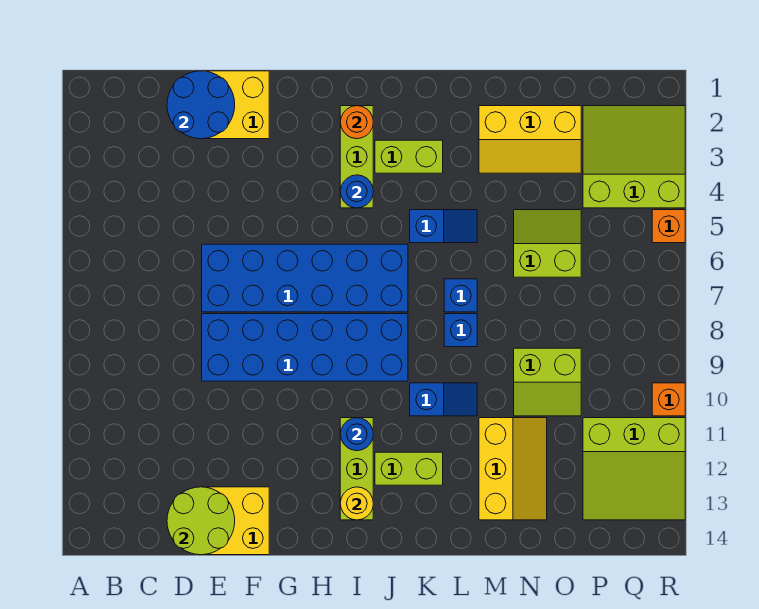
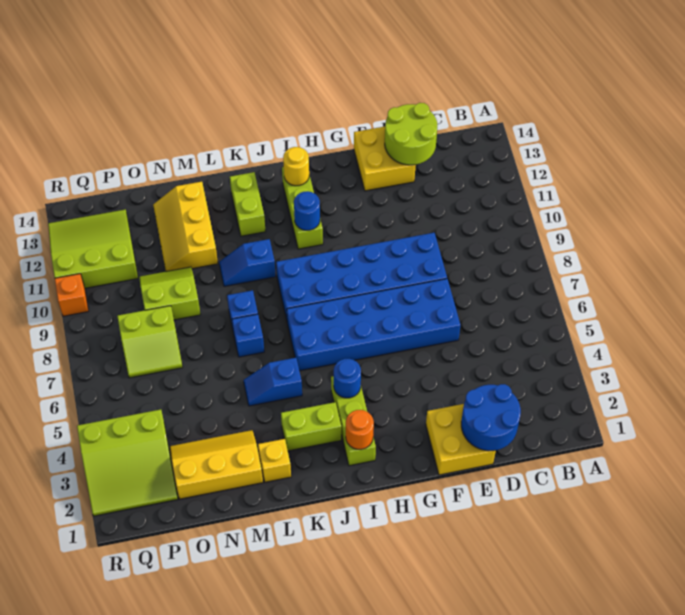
lime 1x2 brick [375,452,443,485] -> lime 1x2 brick turned to [230,172,266,236]
none -> yellow 1x1 brick [258,439,291,482]
lime 2x2 slope [514,210,581,277] -> lime 2x2 slope moved to [117,306,183,378]
orange 1x1 brick [652,210,685,243] -> none

